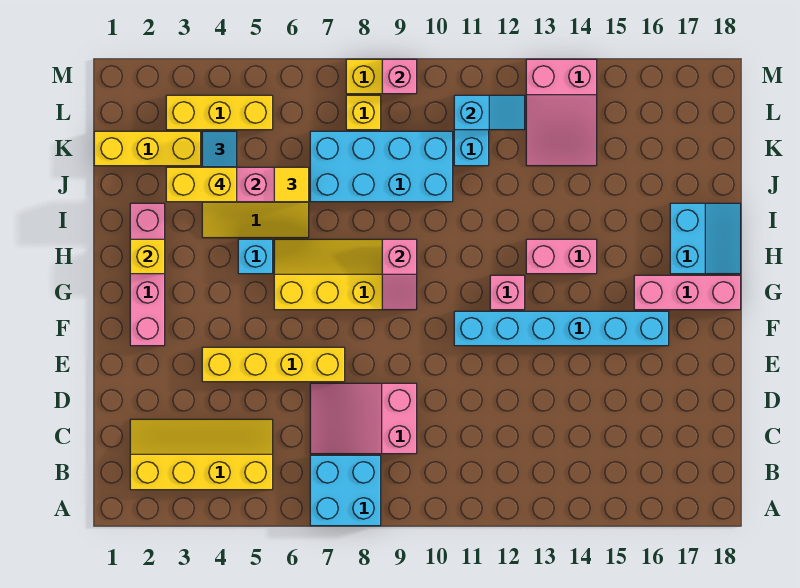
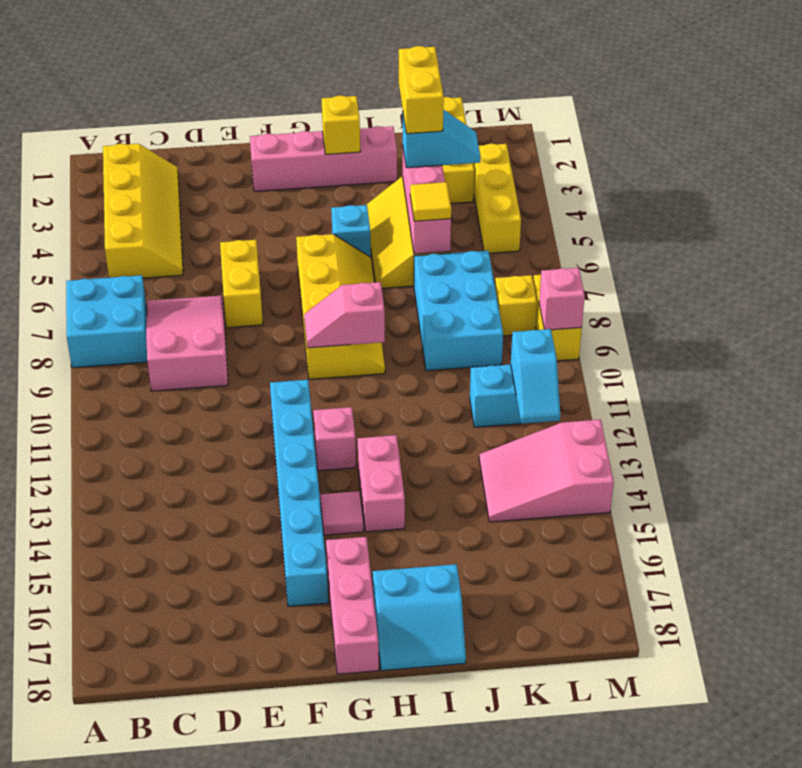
yellow 1x4 brick [202,347,345,382] -> yellow 1x2 brick [220,240,263,328]
none -> pink 1x1 tile [320,491,363,535]
cyan 2x4 brick [310,131,453,202] -> cyan 2x3 brick [414,251,503,371]

